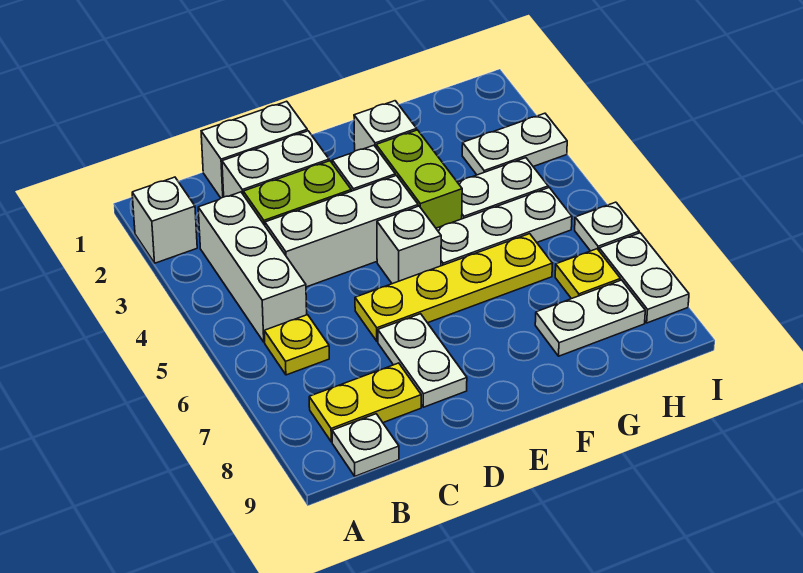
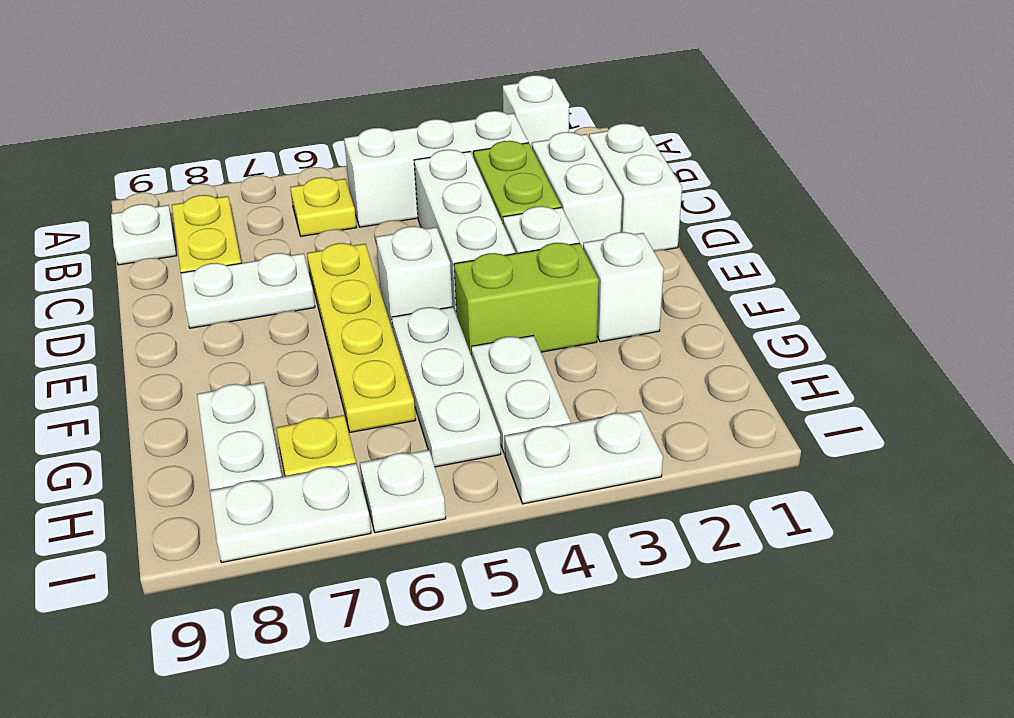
white 1x2 plate [462,113,567,175] -> white 1x2 plate turned to [505,411,663,504]

